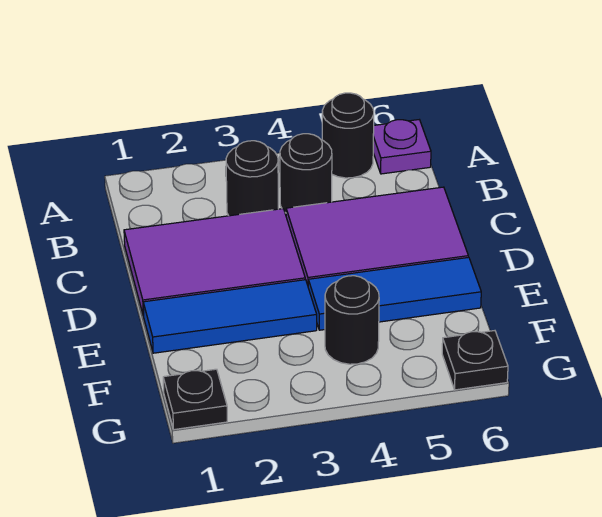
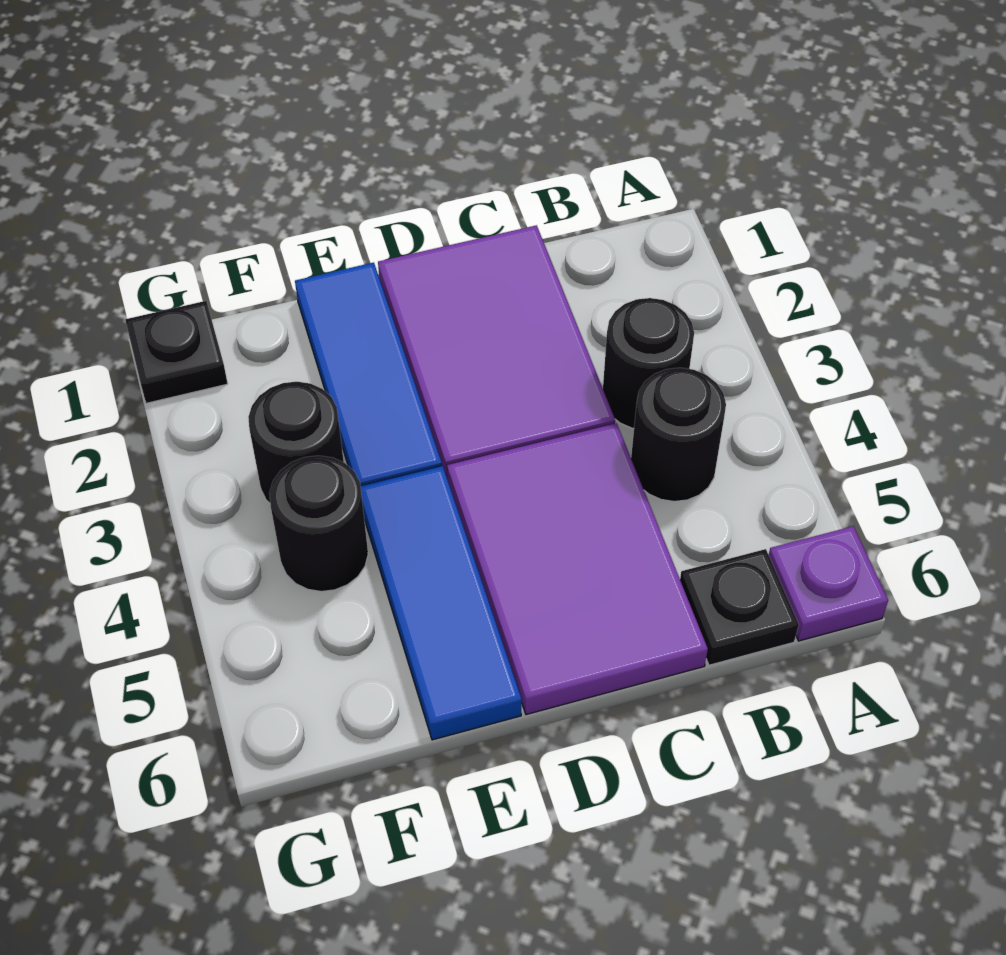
black 1x1 round brick [322,93,374,178] -> black 1x1 round brick moved to [248,382,344,503]
black 1x1 plate [442,331,508,390] -> black 1x1 plate moved to [680,549,799,665]

